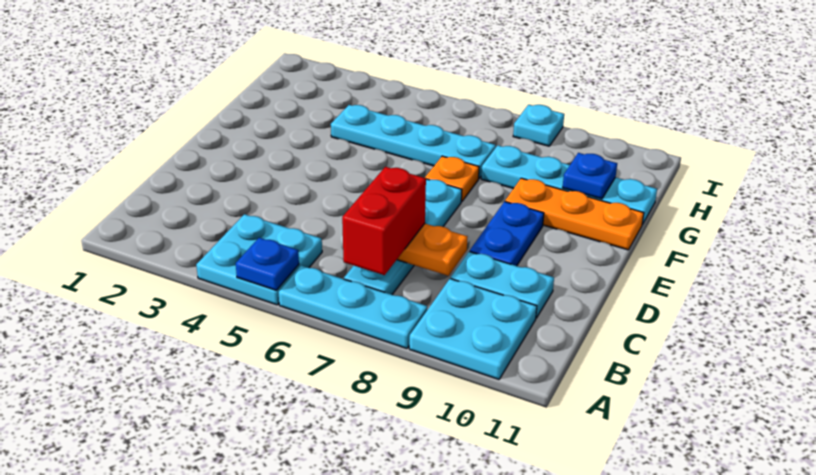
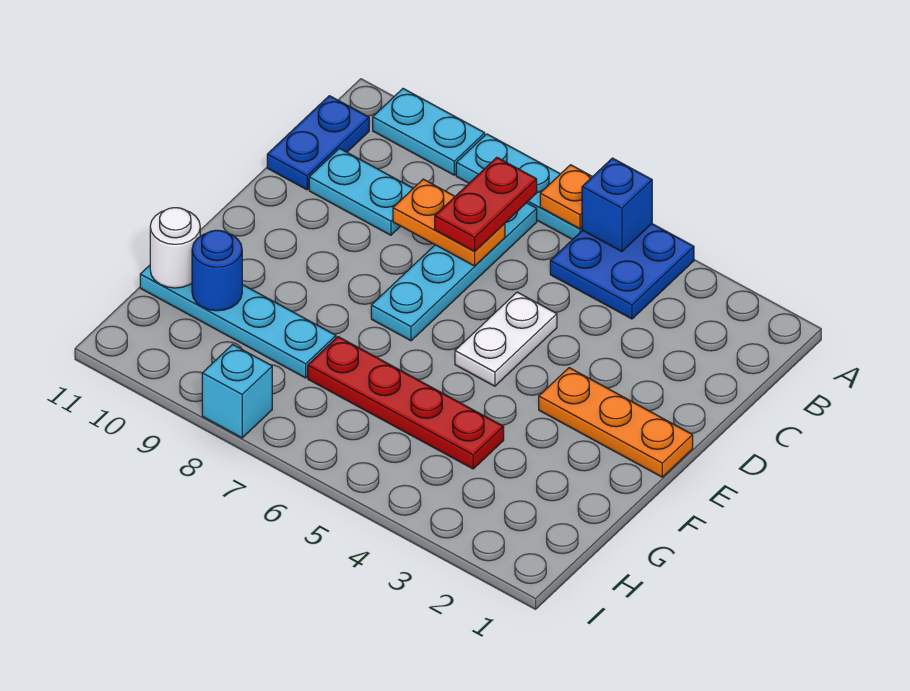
cyan 2x2 plate [196,214,322,305] -> blue 2x2 plate [550,224,694,319]
blue 1x1 plate [236,238,299,290] -> blue 1x1 brick [582,158,652,252]
cyan 2x2 plate [409,279,537,379] -> cyan 1x2 plate [373,89,485,175]
red 1x2 brick [342,167,426,275] -> red 1x2 plate [435,157,537,251]
none -> white 1x2 plate [455,292,557,386]
blue 1x2 plate [470,202,544,266] -> blue 1x2 plate moved to [267,96,369,190]
orange 1x1 plate [425,156,479,201] -> orange 1x1 plate moved to [540,165,592,229]
orange 1x3 plate [505,178,644,250] -> orange 1x3 plate moved to [539,368,693,477]
cyan 1x4 plate [331,105,496,178] -> red 1x4 plate [308,337,504,469]
blue 1x1 plate [563,153,617,199] -> blue 1x1 round brick [192,230,242,311]
none -> white 1x1 round brick [150,208,200,288]
cyan 1x1 plate [513,105,564,146] -> cyan 1x1 brick [202,345,272,438]

